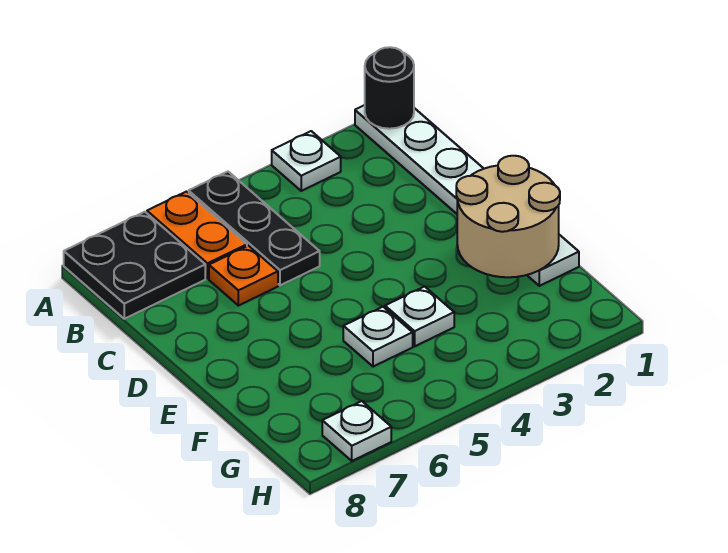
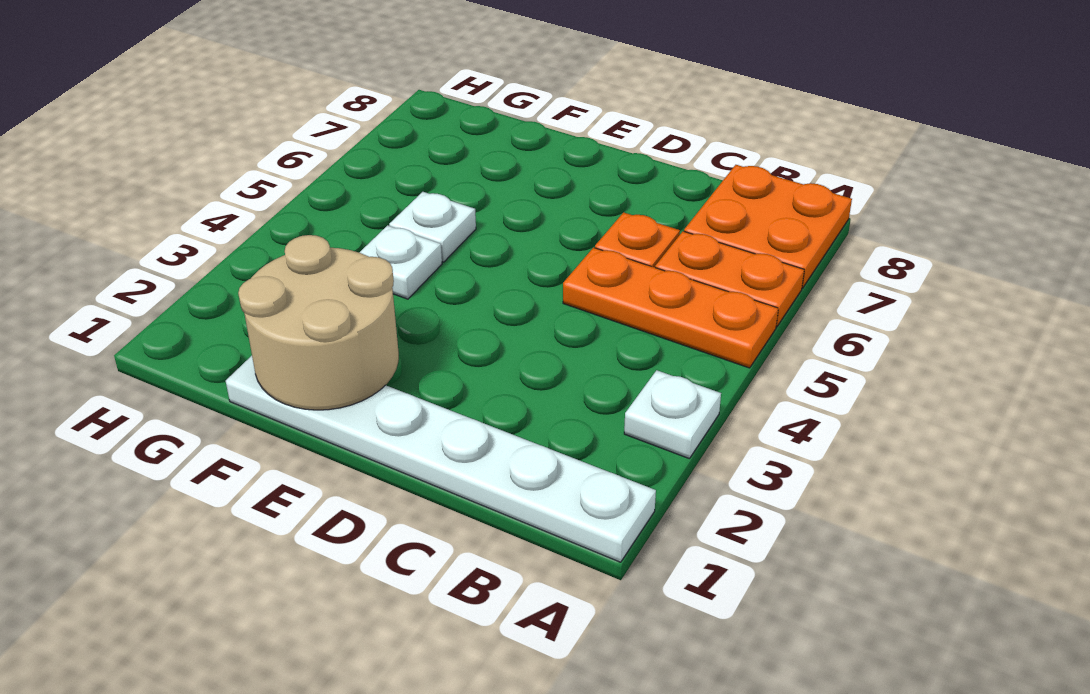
black 1x1 round brick [365,47,414,129] -> none
black 1x3 plate [189,172,320,285] -> orange 1x3 plate [563,248,778,368]
black 2x2 plate [64,212,205,319] -> orange 2x2 plate [684,165,852,288]
white 1x1 plate [322,401,391,461] -> none

